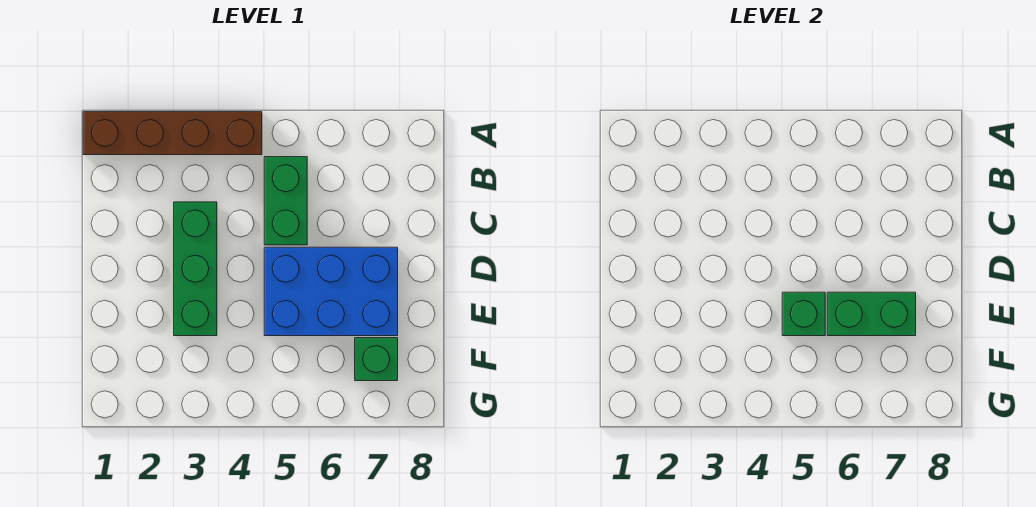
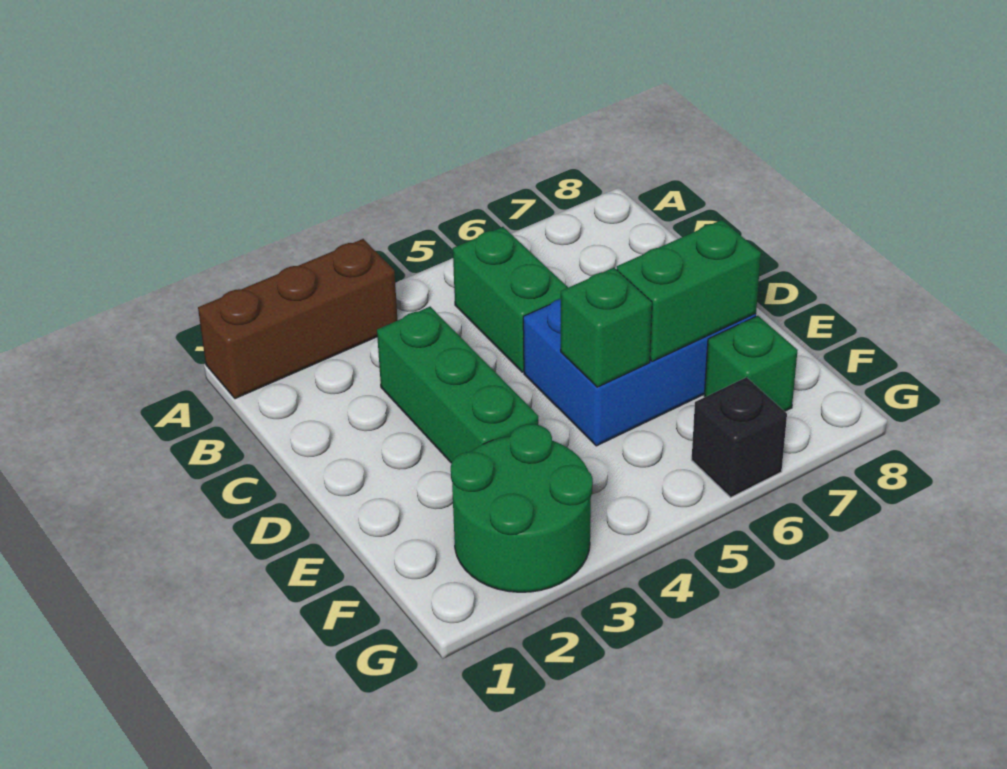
brown 1x4 brick [83,112,262,155] -> brown 1x3 brick [198,239,398,399]
none -> green 2x2 round brick [451,424,593,592]
none -> black 1x1 brick [692,377,787,497]

